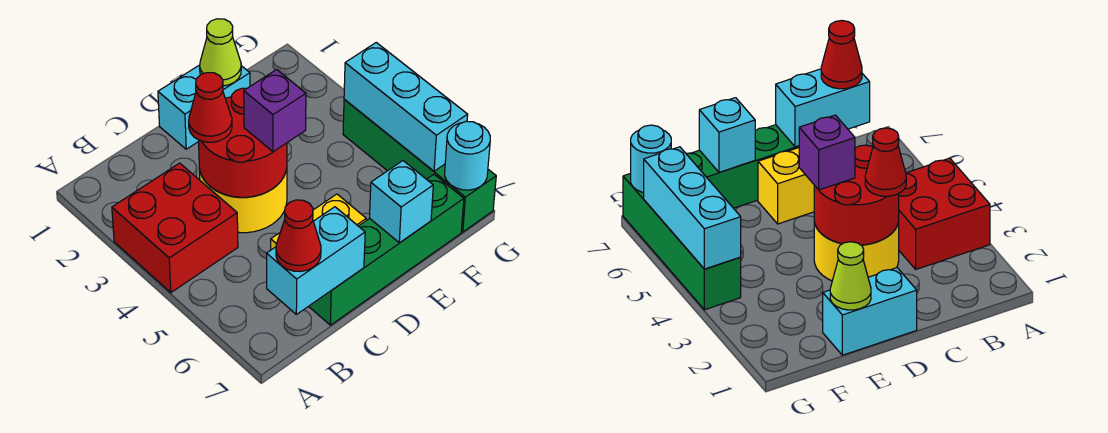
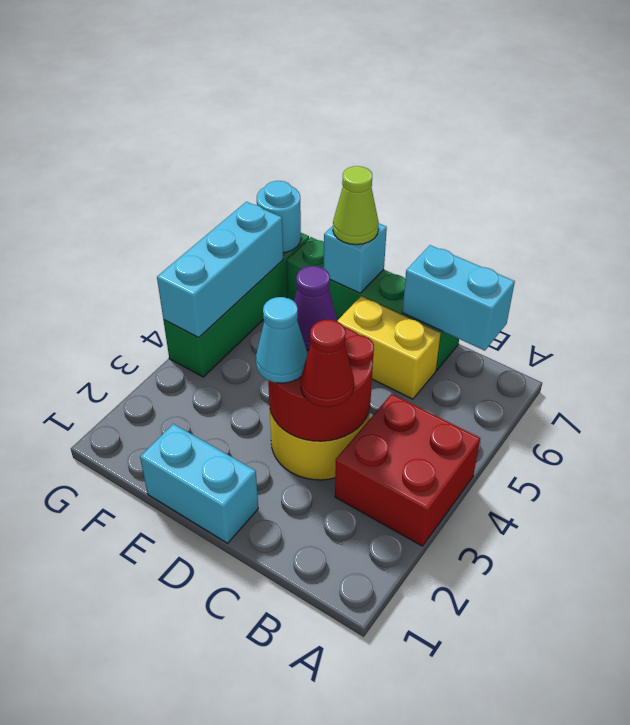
red 1x1 cone [276,200,321,272] -> none
none -> cyan 1x1 cone [256,297,308,383]
purple 1x1 brick [244,70,306,152] -> purple 1x1 cone [294,266,338,350]
lime 1x1 cone [200,19,241,86] -> lime 1x1 cone moved to [333,166,379,245]

